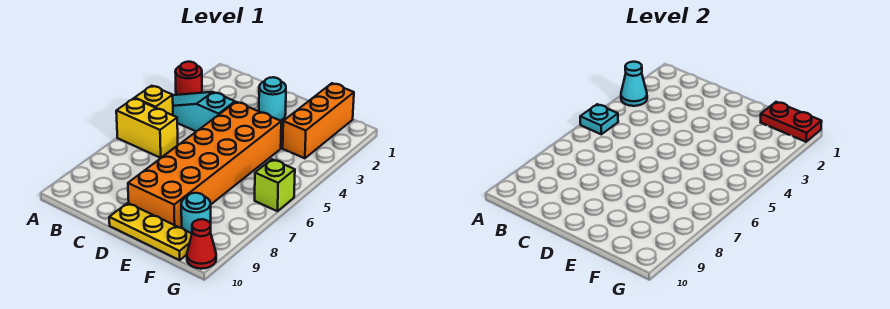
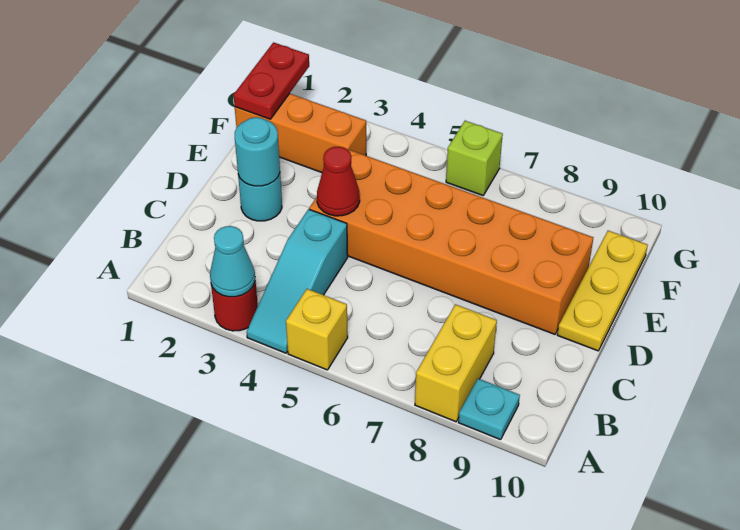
cyan 1x1 plate [580,104,618,134] -> cyan 1x1 plate moved to [458,379,520,440]
yellow 1x2 brick [116,98,178,158] -> yellow 1x2 brick moved to [415,304,497,422]
cyan 1x1 round brick [181,193,211,233] -> cyan 1x1 round brick moved to [235,117,280,186]
red 1x1 cone [187,219,216,269] -> red 1x1 cone moved to [317,147,360,216]

